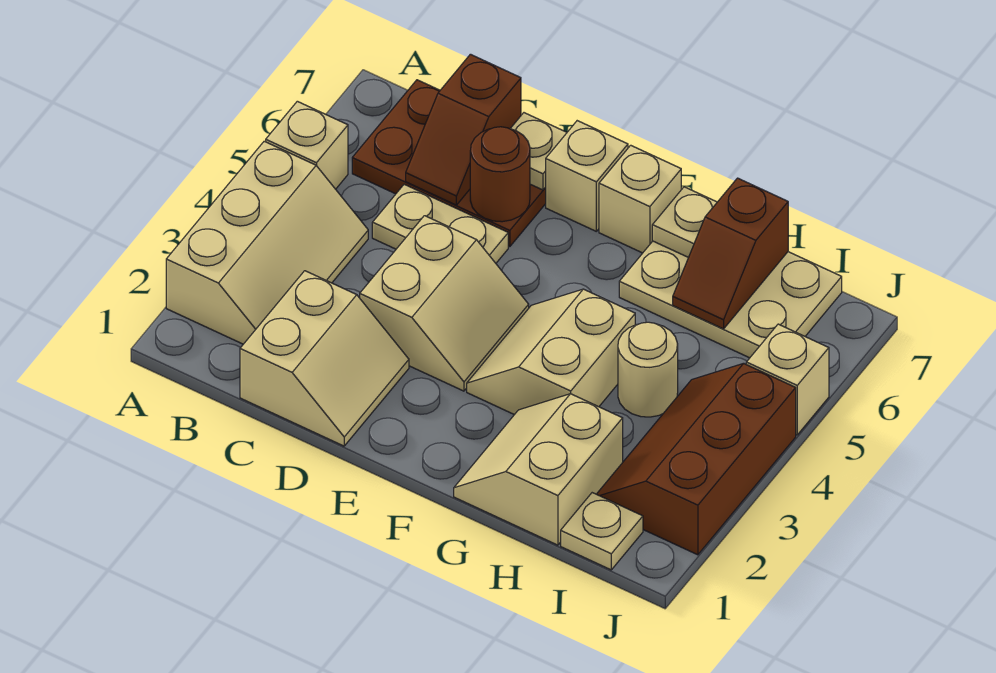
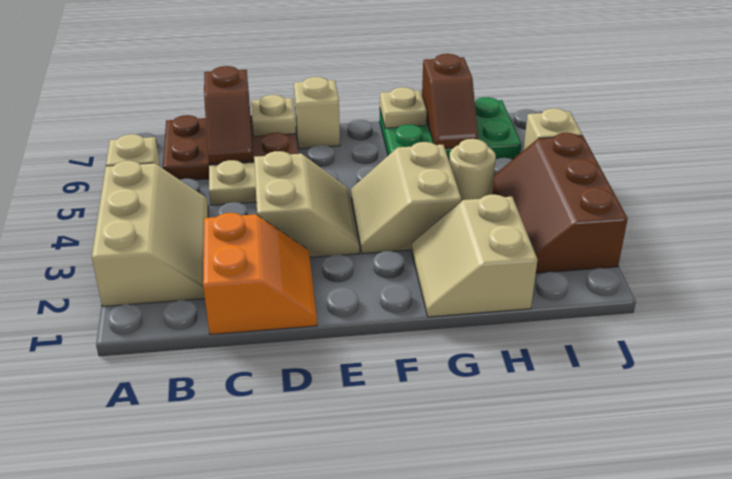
tan 2x2 slope [240,271,409,446] -> orange 2x2 slope [203,213,317,334]
brown 1x1 round brick [470,127,530,222] -> none
tan 1x1 brick [599,145,681,253] -> none
tan 2x3 plate [619,241,842,358] -> green 2x3 plate [380,97,521,160]
tan 1x1 plate [561,493,643,570] -> none

